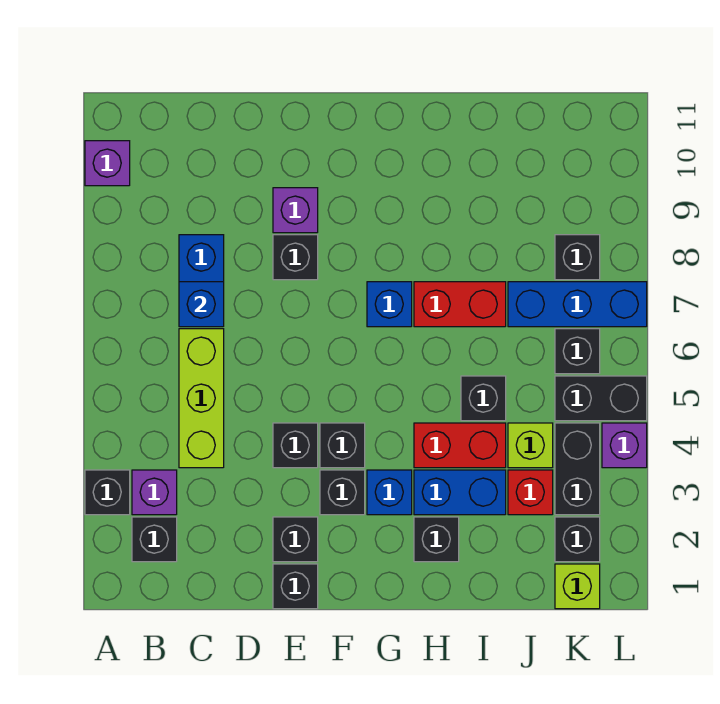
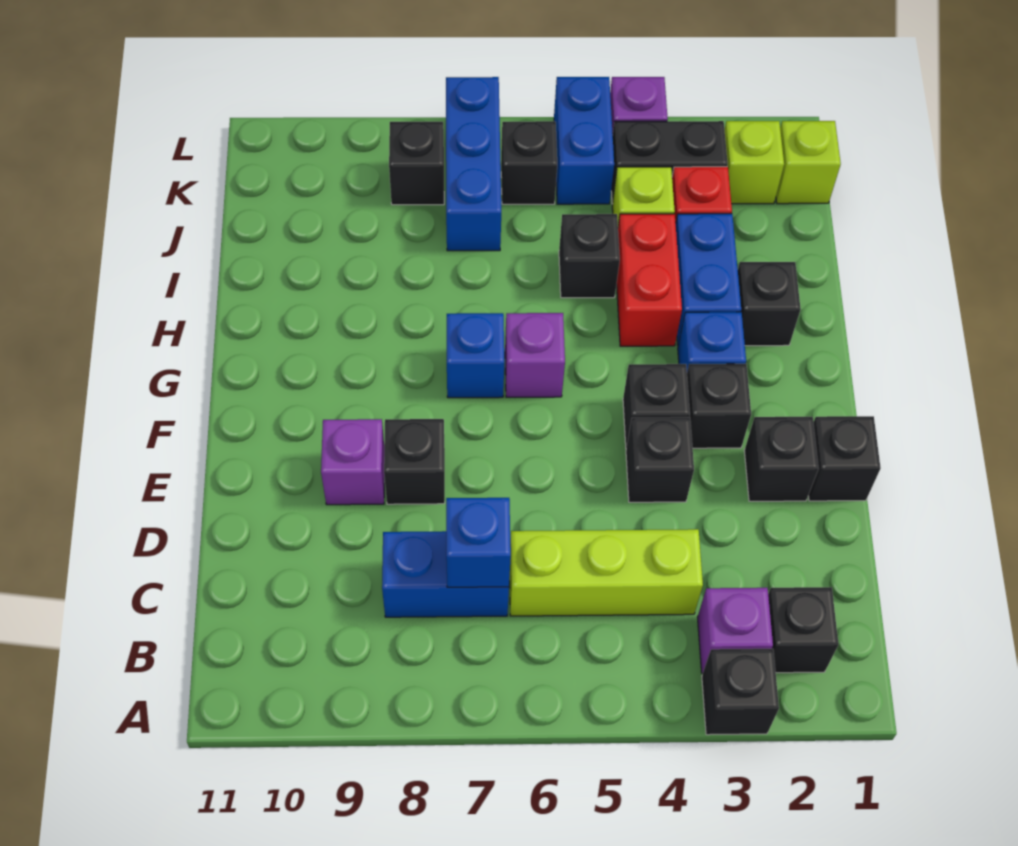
purple 1x1 brick [85,141,130,186] -> purple 1x1 brick moved to [505,313,565,397]
red 1x2 brick [414,282,506,327] -> none
black 1x1 brick [555,517,600,562] -> lime 1x1 brick [725,121,784,204]
black 1x2 brick [555,376,647,421] -> blue 1x2 brick [554,77,614,204]

